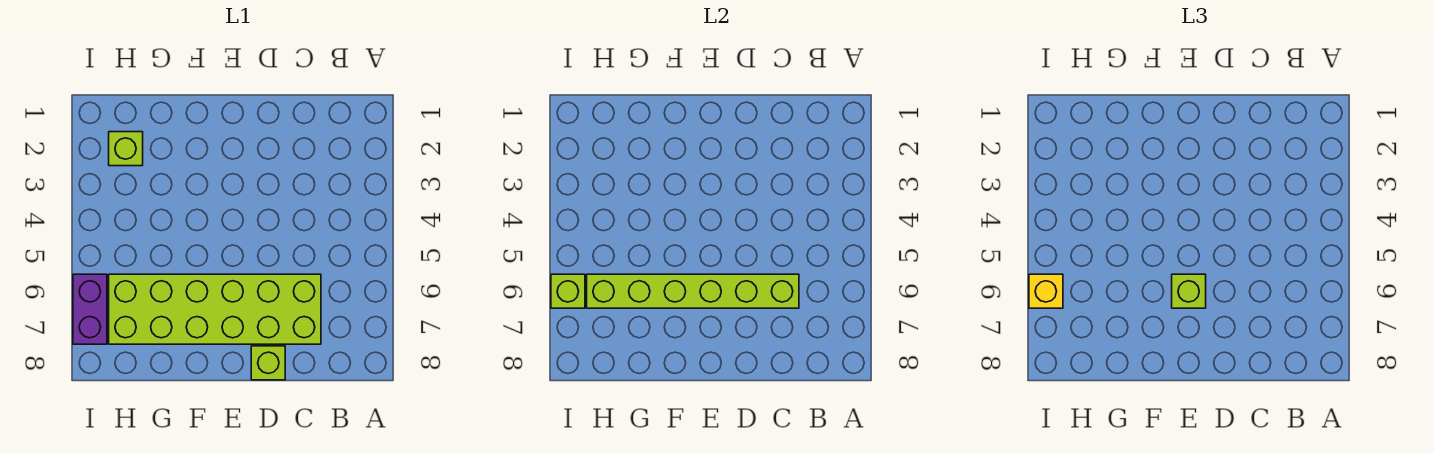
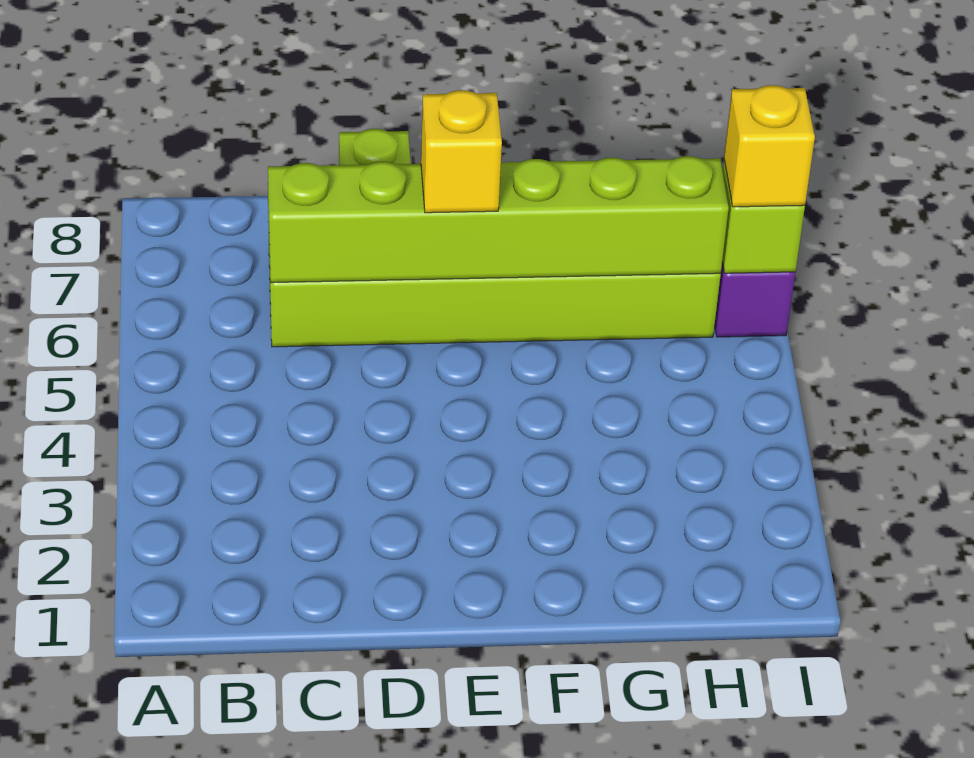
lime 1x1 brick [1172,274,1206,308] -> yellow 1x1 brick [421,90,502,213]
lime 1x1 brick [109,132,143,166] -> none

